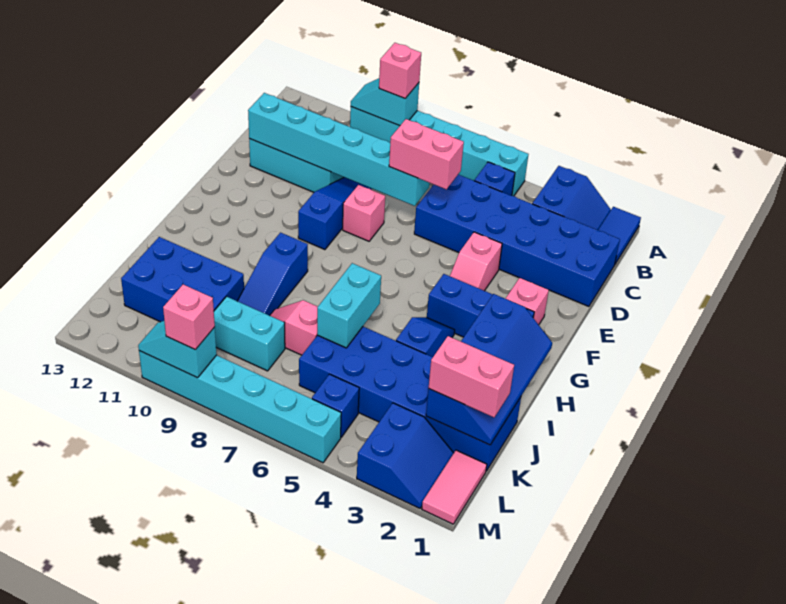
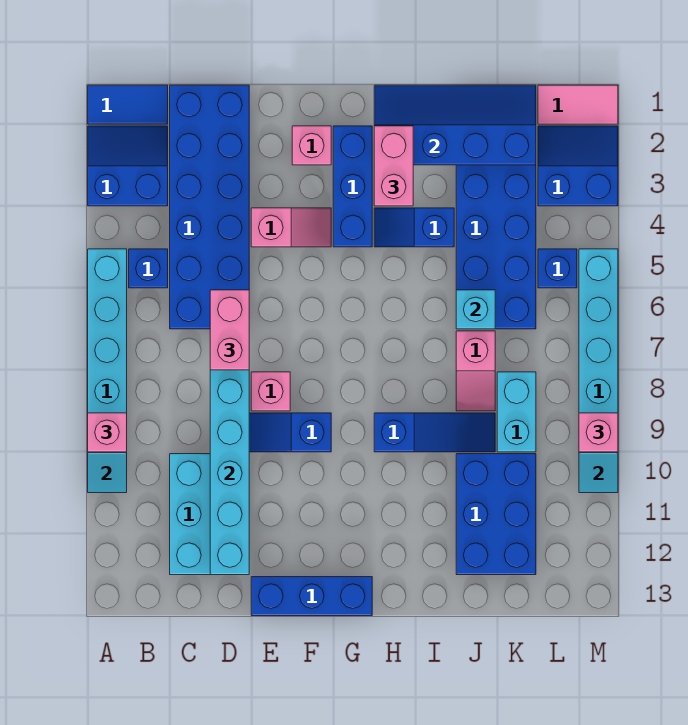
none -> blue 1x3 brick [251,577,372,616]
cyan 1x2 brick [317,263,381,348] -> cyan 1x1 brick [456,290,495,329]
pink 1x2 brick [429,336,514,417] -> pink 1x2 brick moved to [374,126,413,206]

